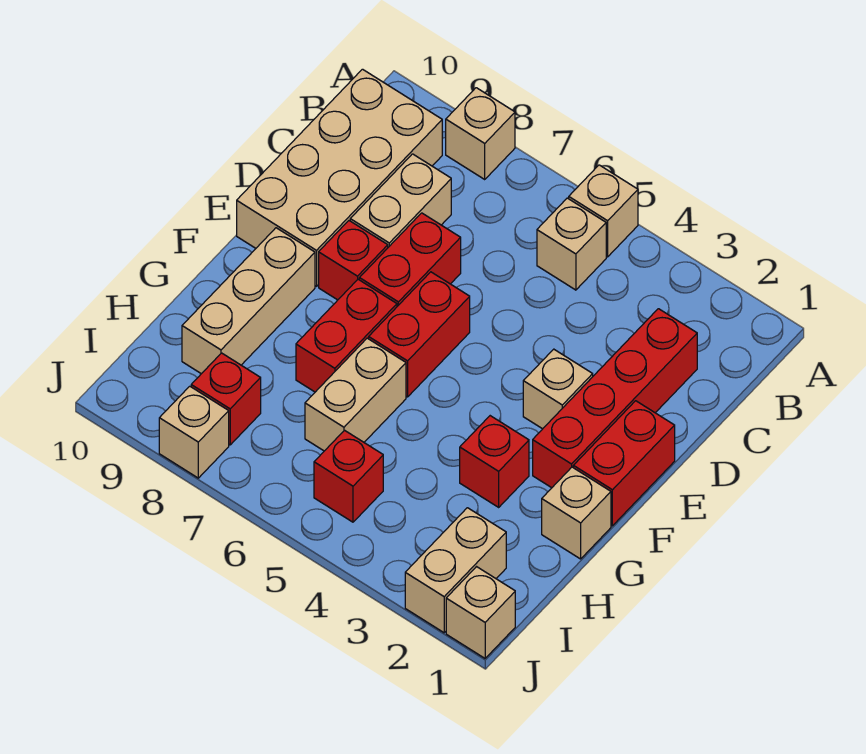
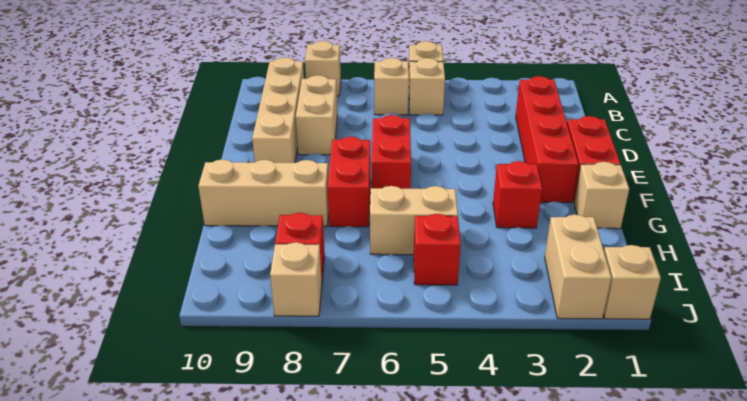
tan 2x4 brick [237,69,442,286] -> tan 1x4 brick [252,57,304,163]
red 1x2 brick [359,213,461,306] -> none
tan 1x1 brick [523,349,593,429] -> tan 1x1 brick moved to [374,58,409,115]
red 1x1 brick [319,221,388,300] -> none
tan 1x3 brick [182,228,315,374] -> tan 1x3 brick turned to [198,159,329,226]
tan 1x2 brick [305,338,406,451] -> tan 1x2 brick turned to [370,186,458,255]

